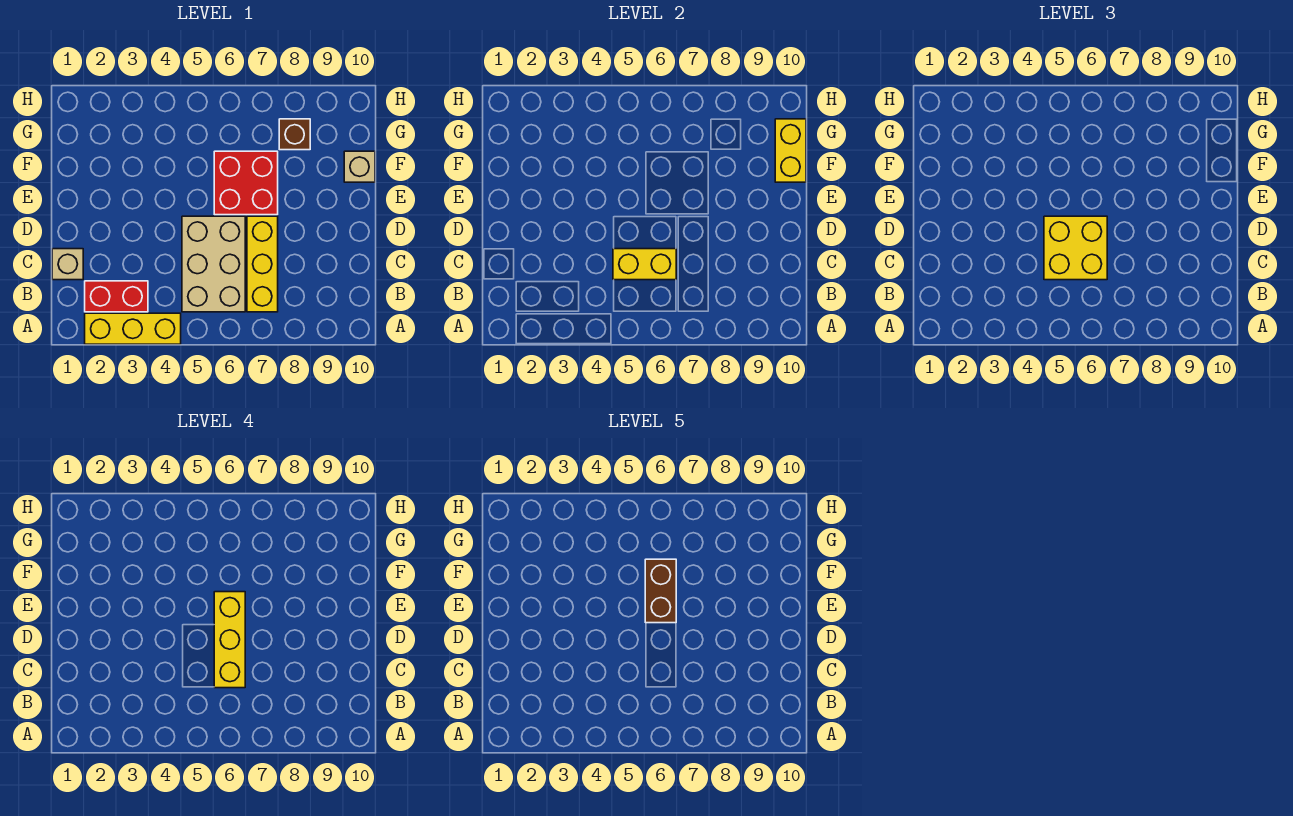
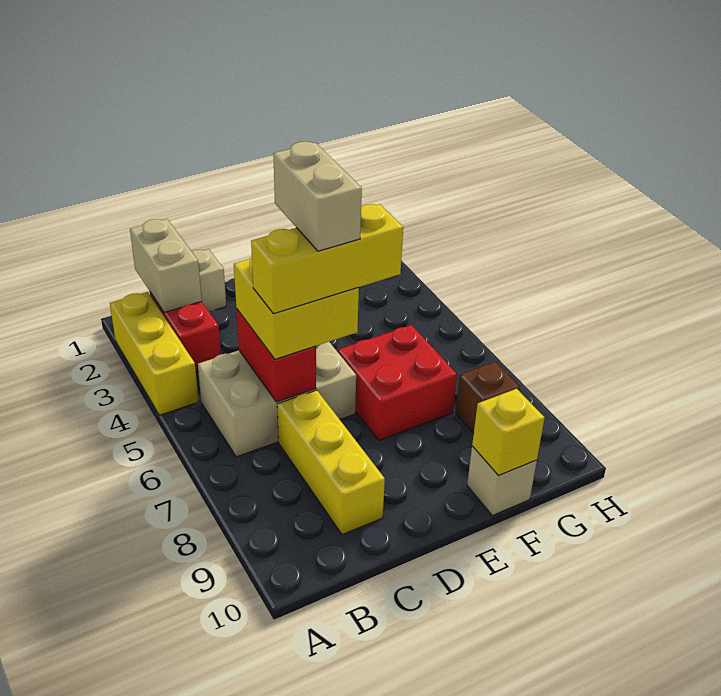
none -> tan 1x2 brick [130,219,202,313]
yellow 1x3 brick [247,216,278,312] -> yellow 1x3 brick turned to [277,390,385,535]
yellow 1x2 brick [613,249,676,280] -> red 1x2 brick [236,309,316,402]
none -> tan 1x2 brick [273,142,362,251]
brown 1x2 brick [645,559,676,623] -> none
yellow 1x2 brick [775,119,806,182] -> yellow 1x1 brick [472,389,545,475]

